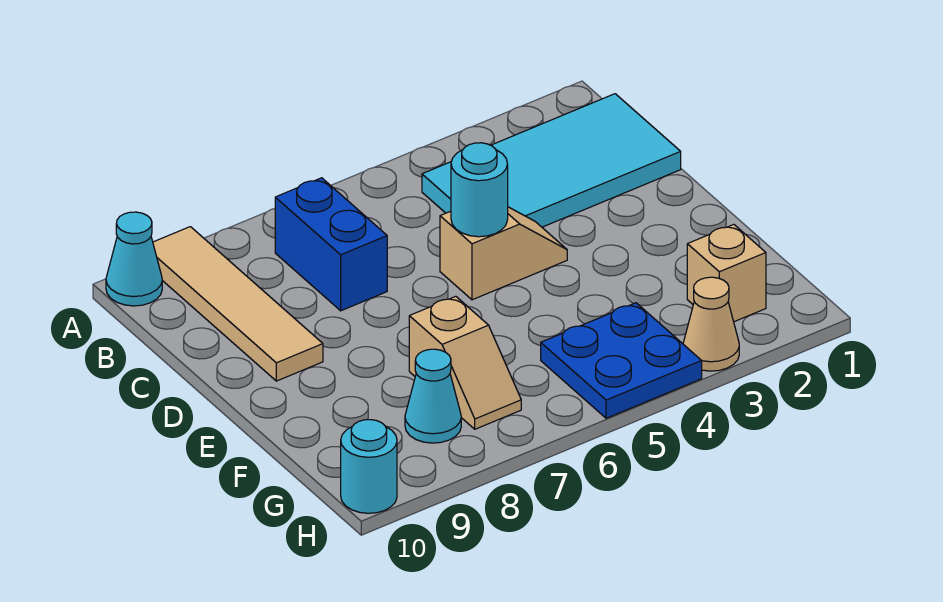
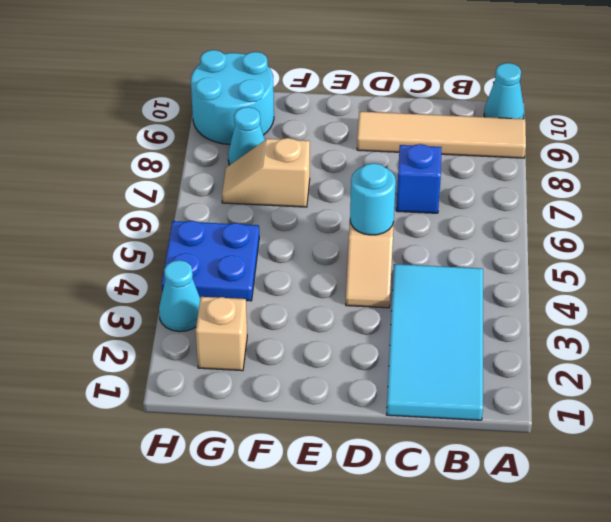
blue 1x2 brick [275,178,387,311] -> blue 1x1 brick [396,144,442,213]
tan 1x1 cone [683,277,739,371] -> cyan 1x1 cone [159,260,200,332]
cyan 1x1 round brick [341,420,397,513] -> cyan 2x2 round brick [191,50,274,144]

